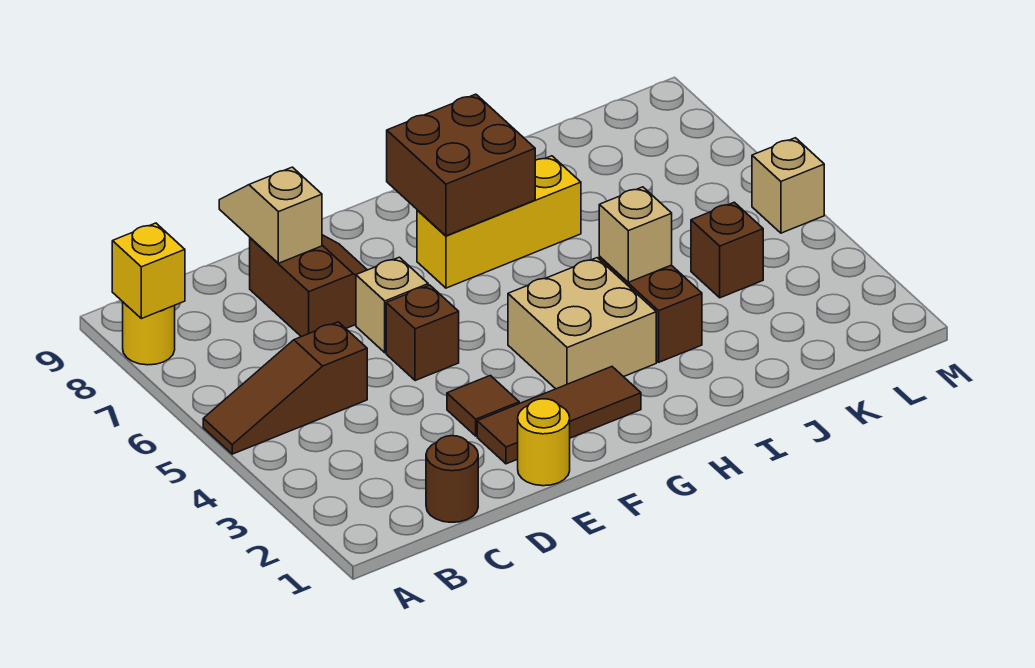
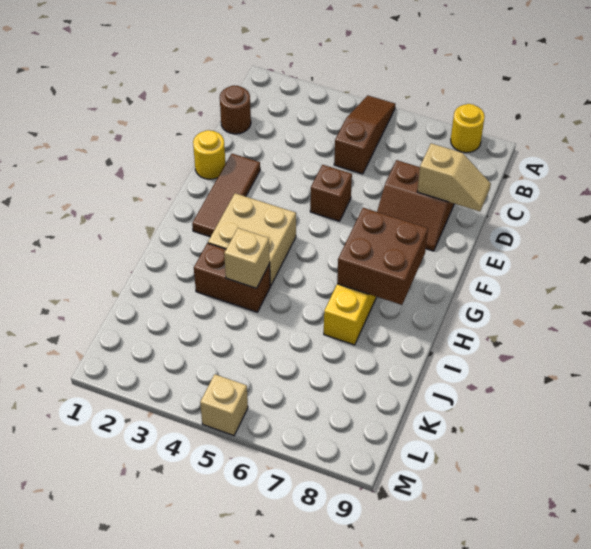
yellow 1x1 brick [112,223,185,319] -> none
brown 1x1 tile [447,375,519,436] -> none
tan 1x1 brick [356,257,428,353] -> none
brown 1x1 brick [691,202,763,298] -> none

